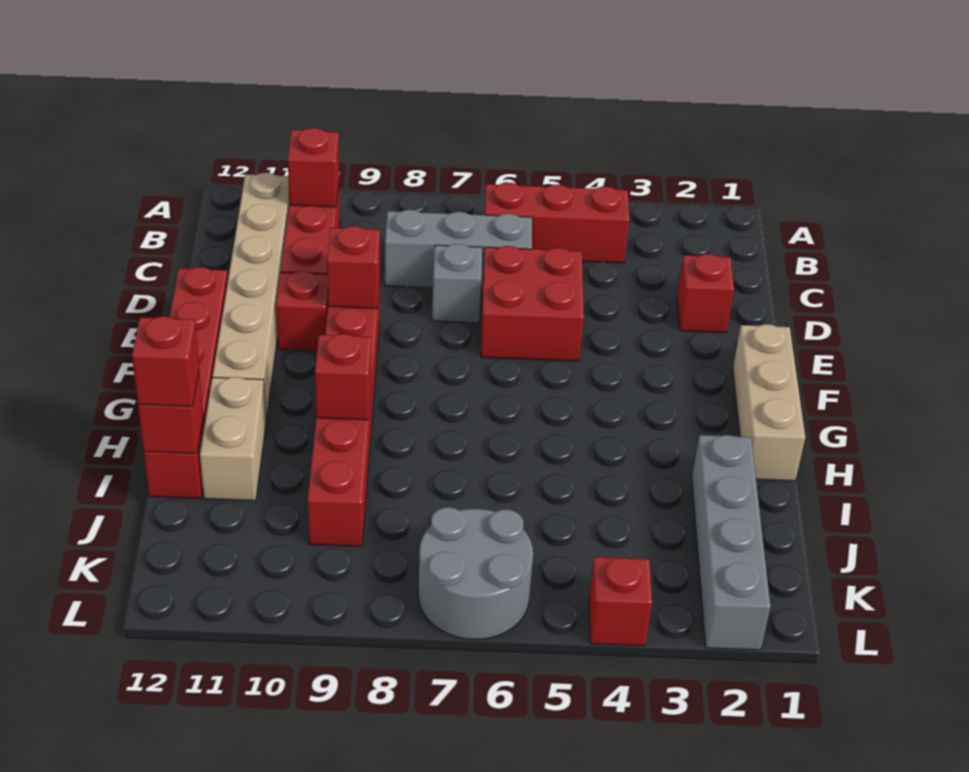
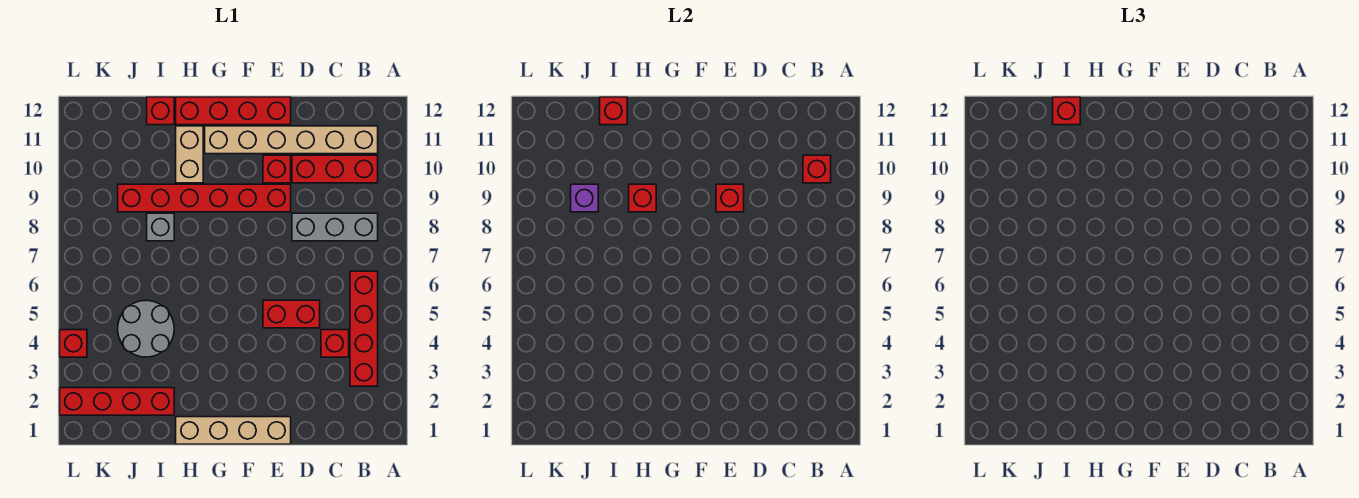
red 1x3 brick [484,183,629,263] -> red 1x4 brick [350,271,378,386]
grey 1x3 brick [385,210,532,290] -> grey 1x3 brick turned to [292,213,378,241]
red 1x1 brick [677,254,734,332] -> red 1x1 brick moved to [321,330,349,357]
red 2x2 brick [481,246,584,361] -> red 1x2 brick [263,300,320,328]
grey 1x1 brick [432,244,482,323] -> grey 1x1 brick moved to [147,213,174,241]
tan 1x3 brick [733,324,805,481] -> tan 1x4 brick [176,417,291,444]
tan 1x2 brick [200,377,266,501] -> tan 1x2 brick turned to [176,126,203,183]
grey 1x4 brick [692,435,770,650] -> red 1x4 brick [60,388,174,415]
none -> purple 1x1 brick [571,184,598,212]
grey 2x2 round brick [418,507,533,639] -> grey 2x2 round brick moved to [118,301,174,357]

